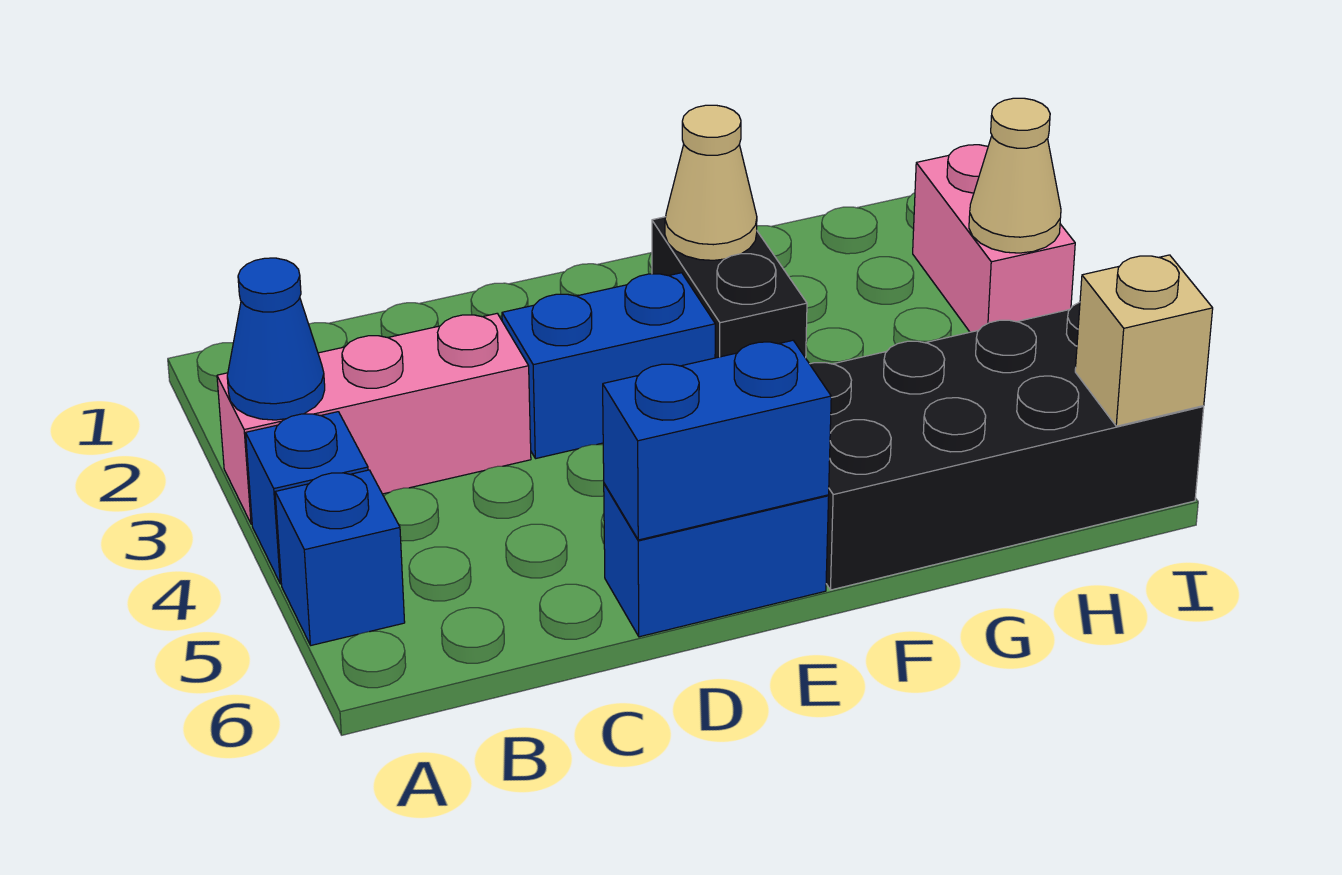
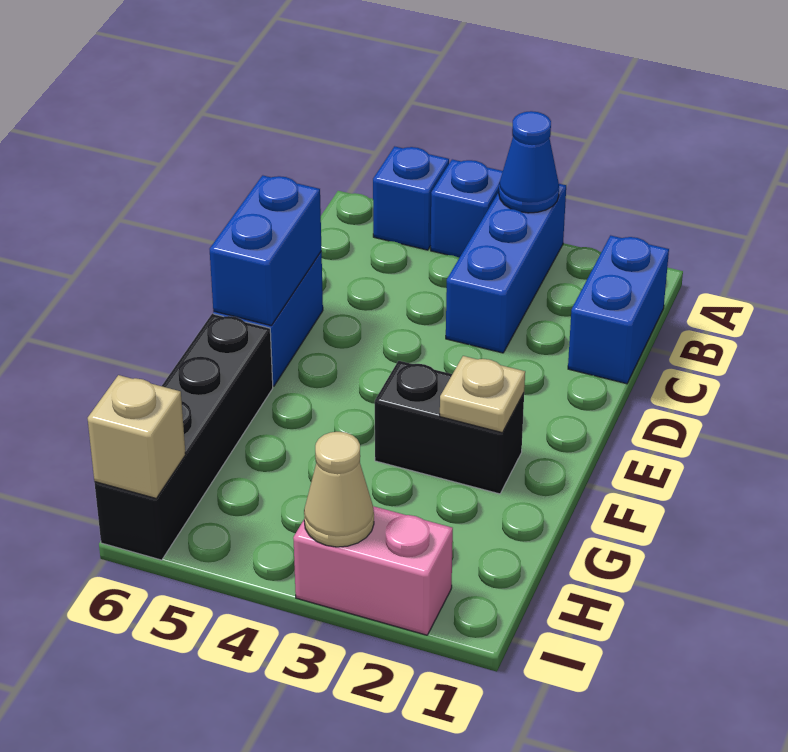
pink 1x3 brick [217,314,531,524] -> blue 1x3 brick [446,184,566,353]
blue 1x2 brick [502,273,715,459] -> blue 1x2 brick moved to [568,235,669,384]
tan 1x1 cone [665,105,757,260] -> tan 1x1 plate [440,356,525,433]
black 2x4 brick [810,302,1204,590] -> black 1x4 brick [94,314,273,560]

